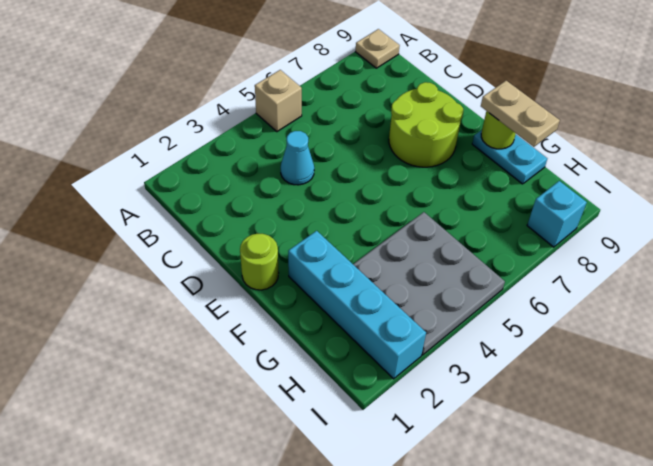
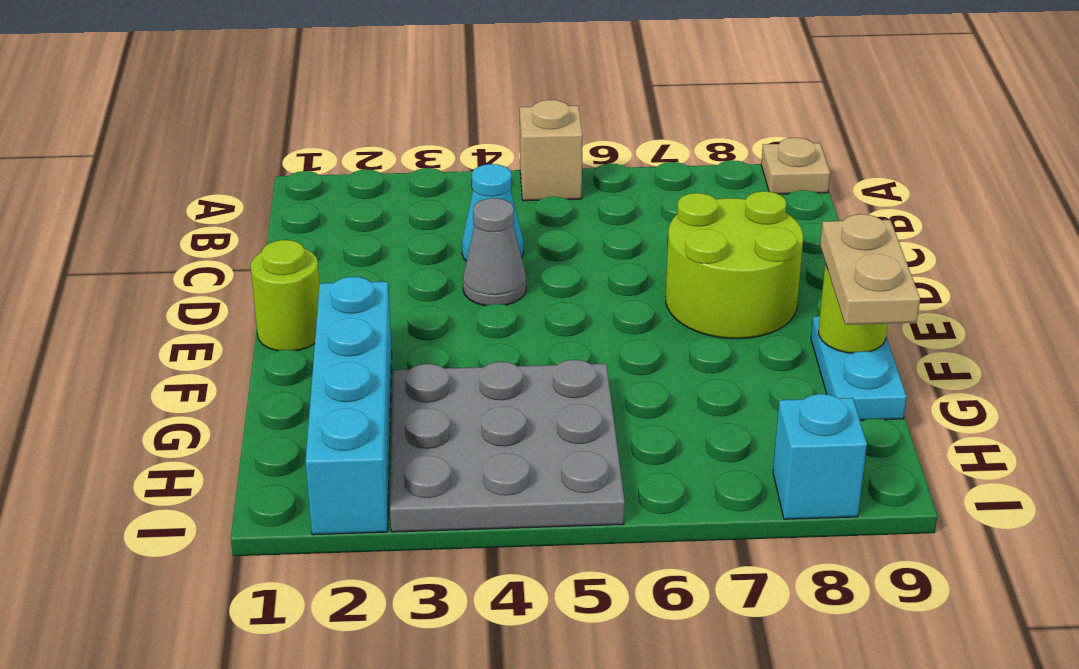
none -> grey 1x1 cone [463,198,526,306]

